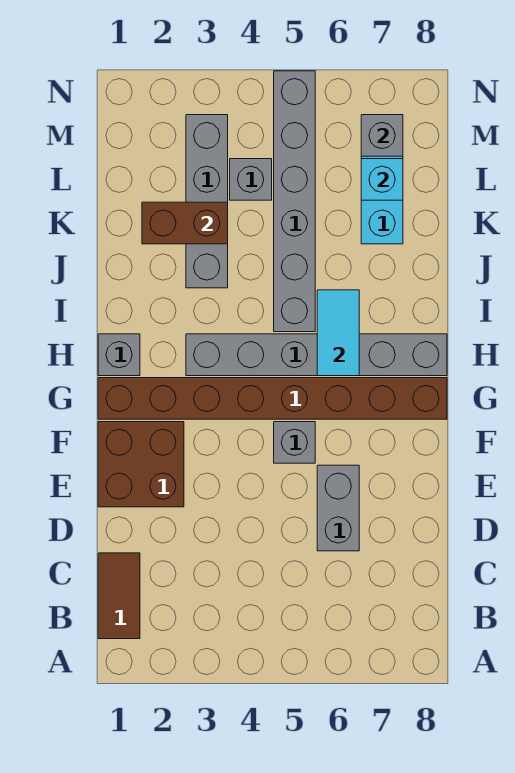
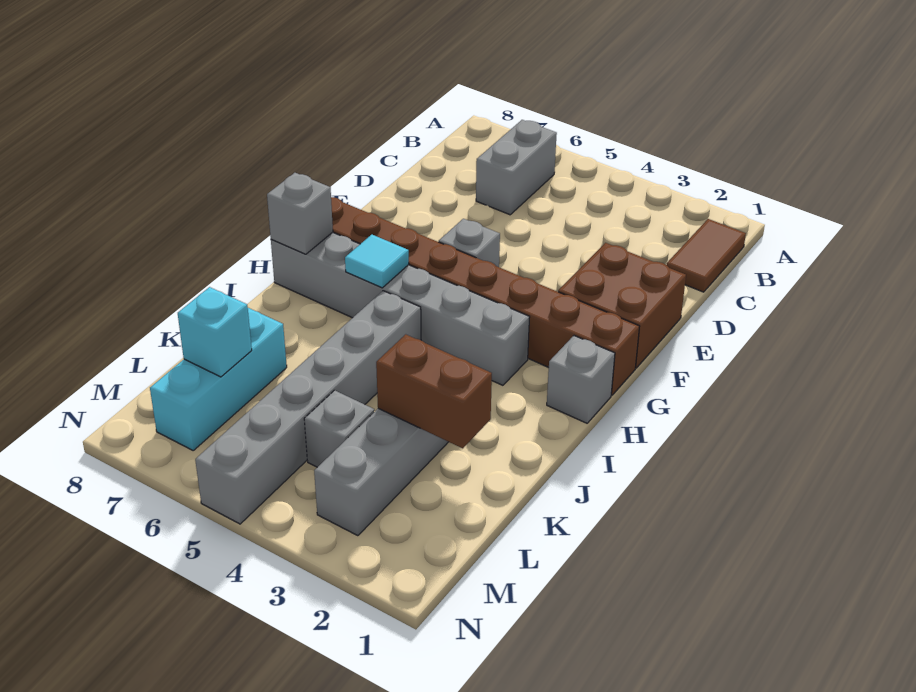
grey 1x2 brick [317,465,359,551] -> grey 1x2 brick moved to [476,120,557,215]
cyan 1x2 tile [317,290,359,376] -> cyan 1x1 tile [345,235,409,288]
grey 1x1 brick [361,115,403,156] -> grey 1x1 brick moved to [267,173,333,254]

